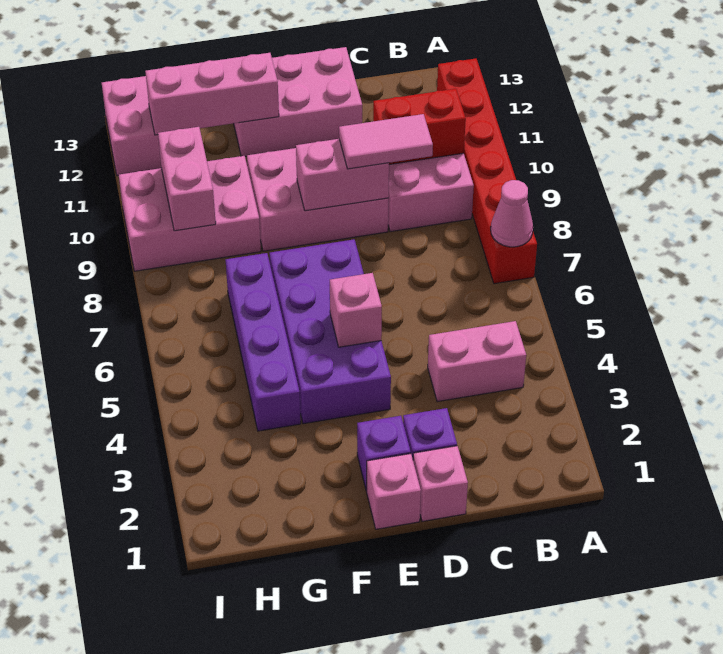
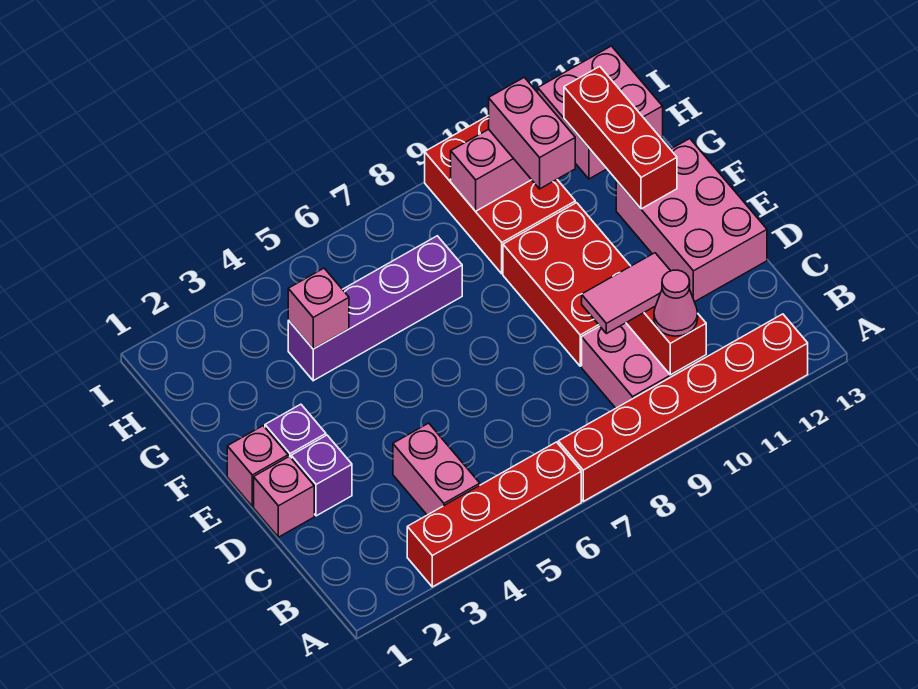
none -> red 1x4 brick [407,442,581,587]
pink 1x1 cone [491,180,533,247] -> pink 1x1 cone moved to [654,270,698,336]
pink 1x2 tile [339,114,433,169] -> pink 1x2 tile turned to [582,253,670,334]
pink 2x3 brick [247,148,388,251] -> red 2x3 brick [503,203,630,366]
pink 1x2 brick [296,139,389,211] -> pink 1x2 brick moved to [489,77,575,189]
purple 2x4 brick [269,239,391,424] -> none
pink 1x1 brick [330,273,382,347] -> pink 1x1 brick moved to [288,268,349,349]
pink 1x3 brick [145,53,279,135] -> red 1x3 brick [564,67,677,209]
pink 2x3 brick [119,156,261,271] -> red 2x3 brick [425,116,575,274]

